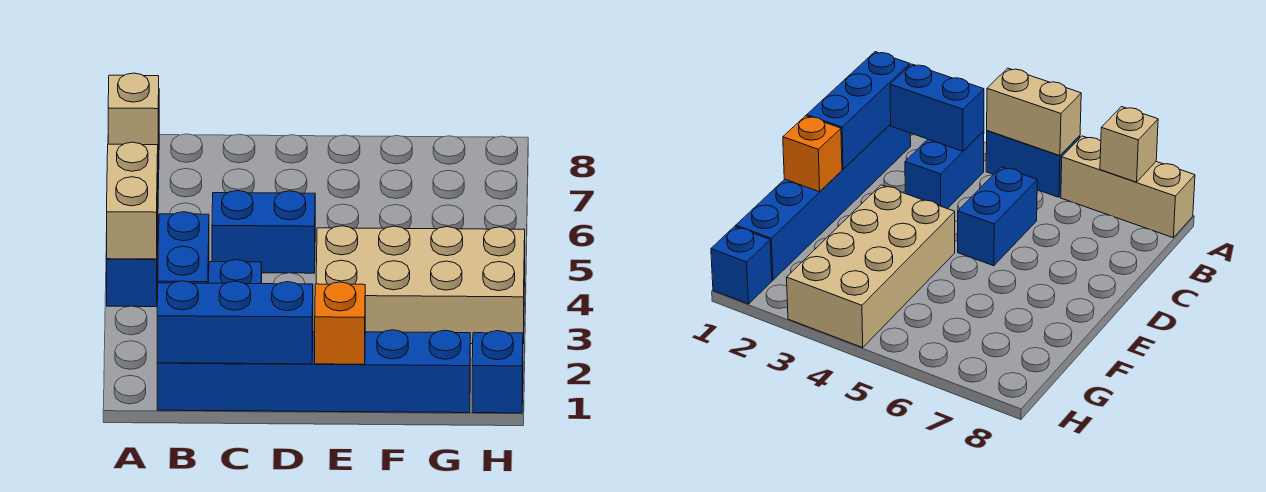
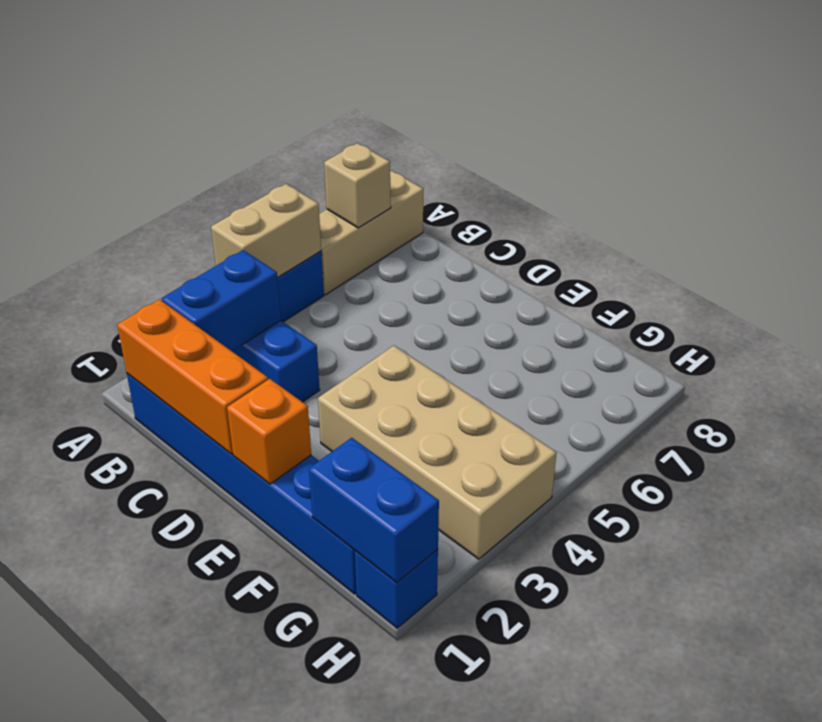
blue 1x3 brick [157,281,313,364] -> orange 1x3 brick [117,299,268,454]
blue 1x2 brick [212,191,315,273] -> blue 1x2 brick moved to [309,438,439,583]

